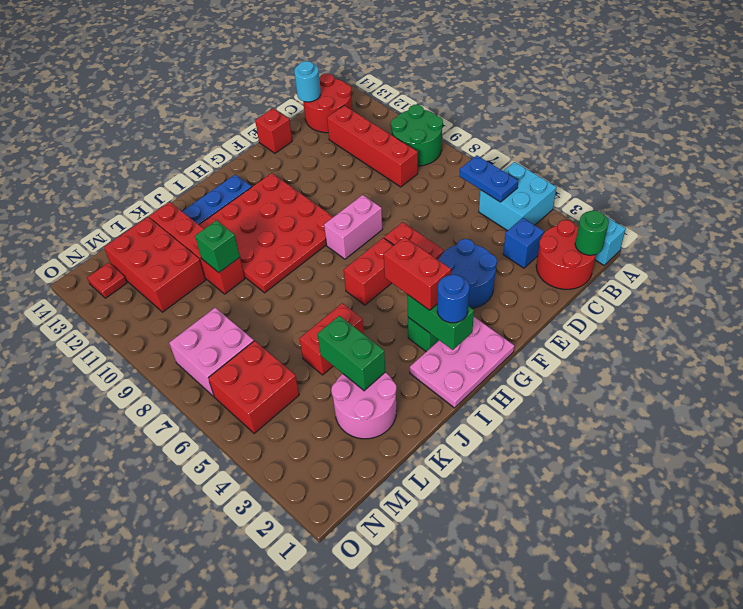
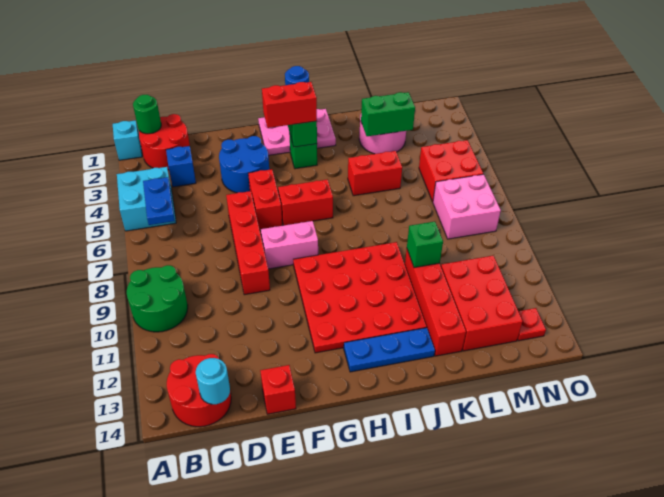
red 1x4 brick [327,105,418,187] -> red 1x4 brick moved to [226,191,270,295]
red 1x2 brick [384,237,451,310] -> red 1x2 brick turned to [262,82,317,128]
green 1x2 brick [317,316,385,391] -> green 1x2 brick turned to [361,92,415,136]

